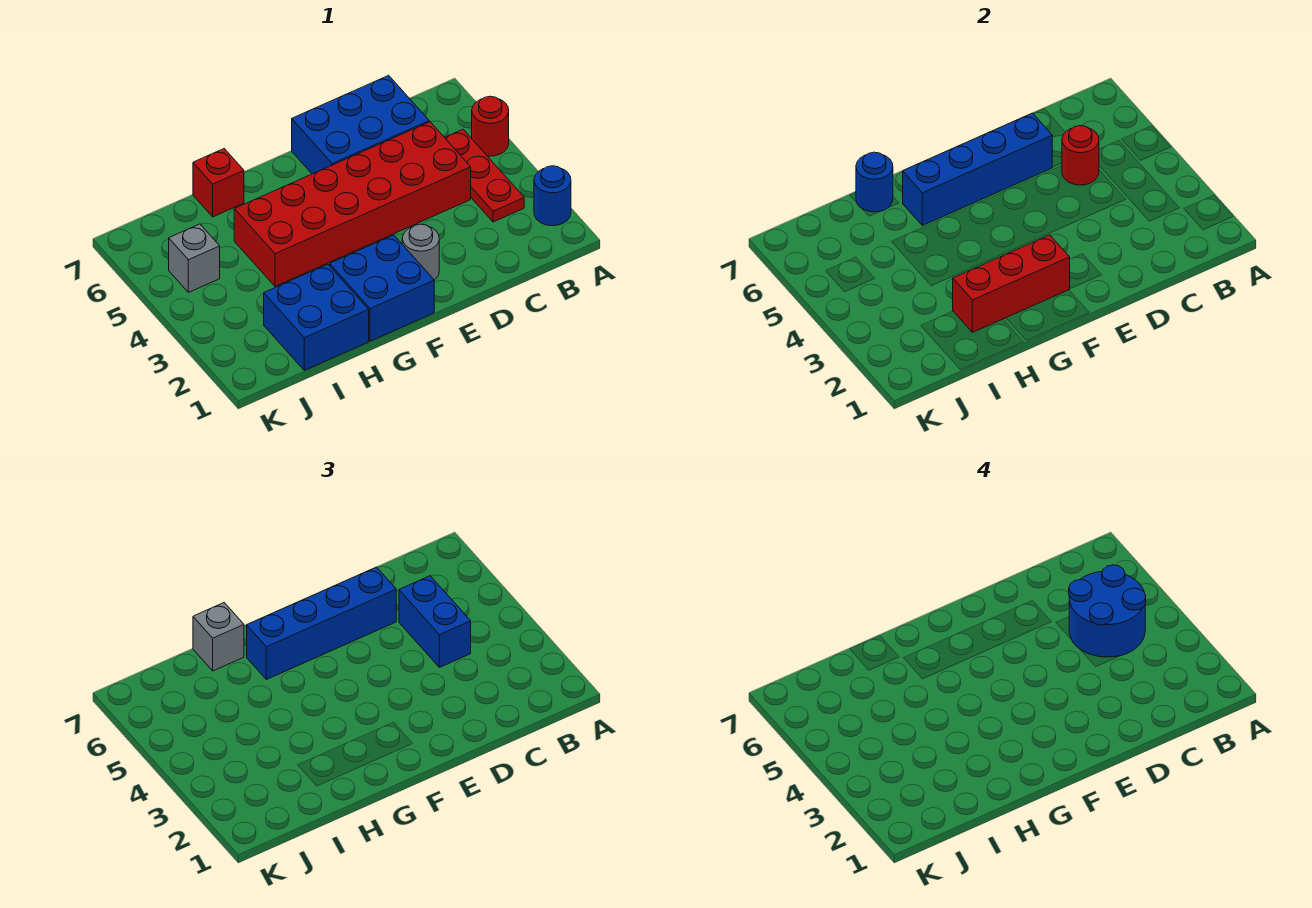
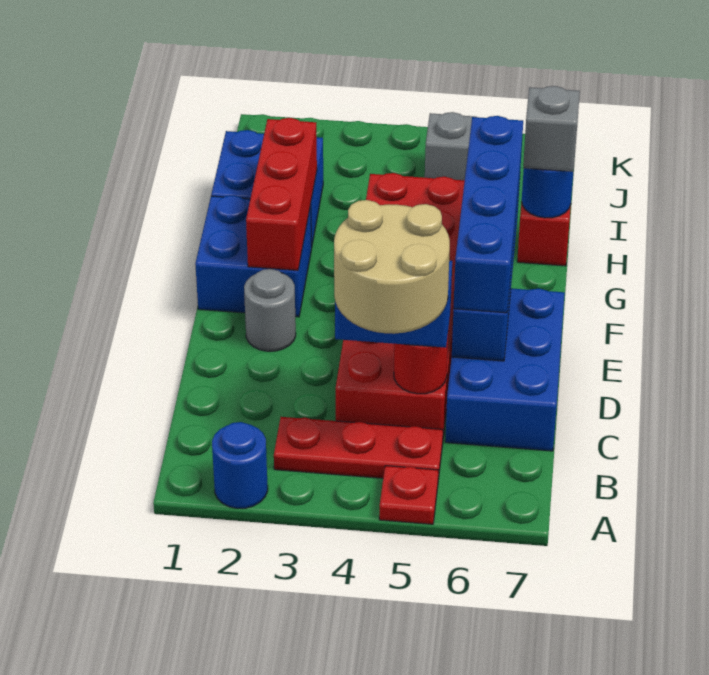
red 1x1 round brick [472,96,509,156] -> red 1x1 plate [379,466,438,524]
blue 2x2 round brick [1069,565,1146,657] -> tan 2x2 round brick [334,200,450,334]

